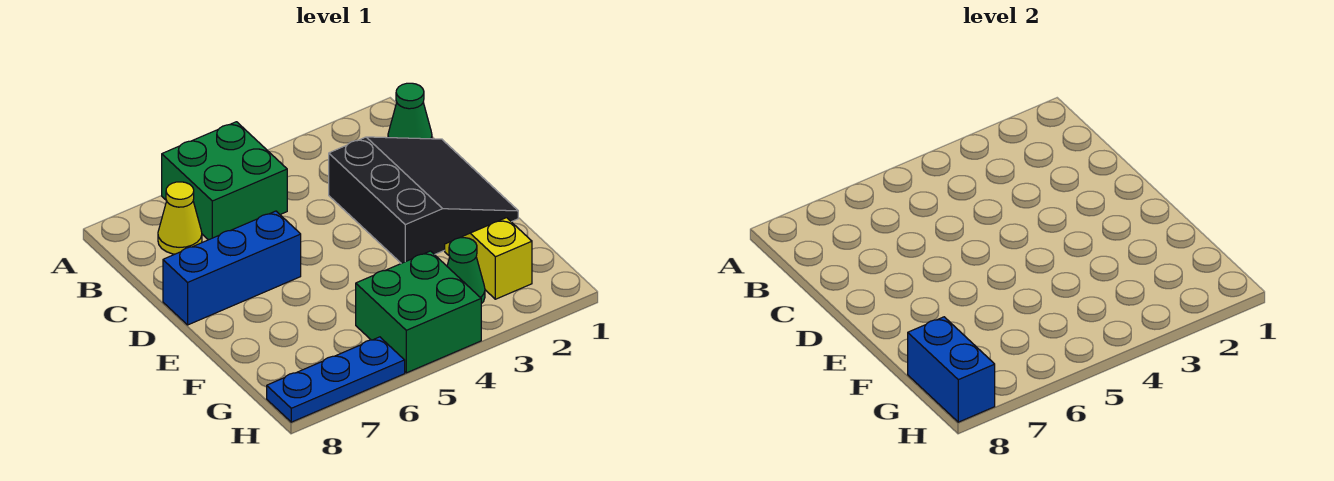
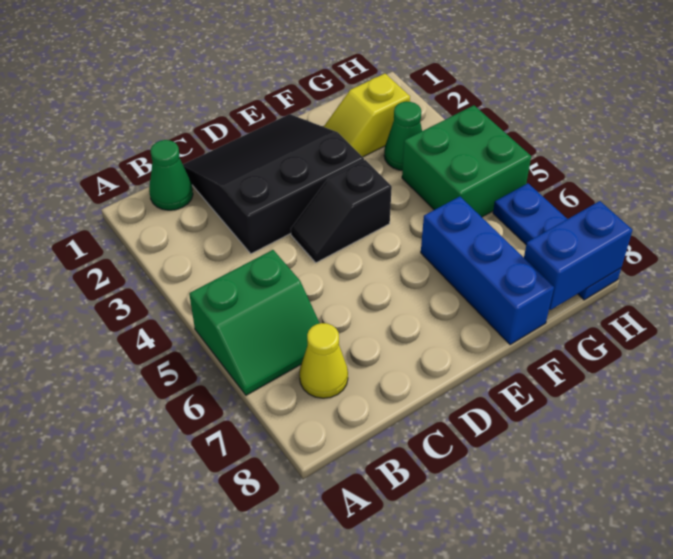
green 2x2 brick [162,122,287,240] -> green 2x2 slope [189,250,320,395]
none -> black 1x2 slope [291,160,392,263]
blue 1x3 brick [163,211,301,325] -> blue 1x3 brick moved to [421,197,554,345]

